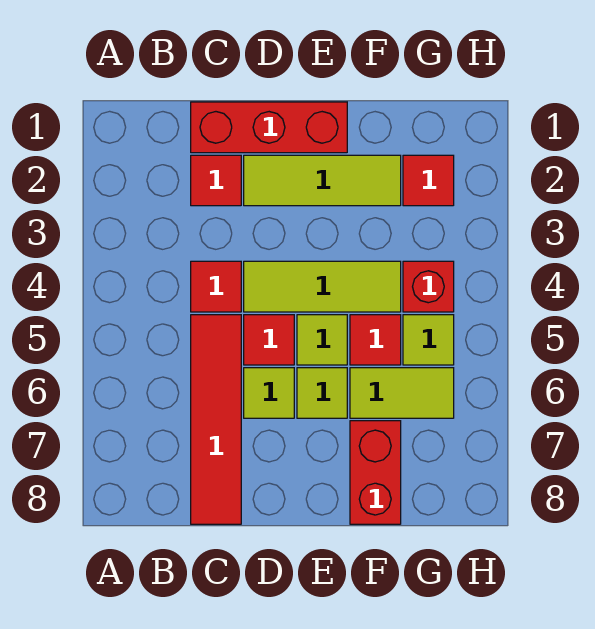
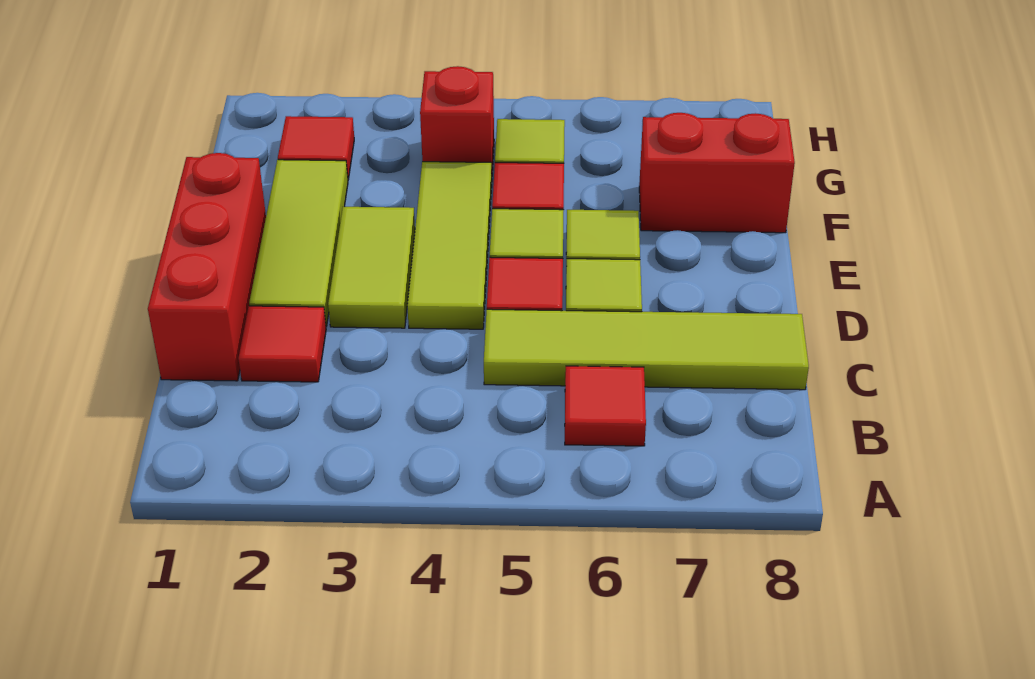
red 1x1 tile [191,261,241,312] -> red 1x1 tile moved to [565,366,646,446]
red 1x4 tile [191,315,241,524] -> lime 1x4 tile [484,309,809,390]
lime 1x2 tile [350,368,454,418] -> lime 1x2 tile moved to [328,207,415,328]

